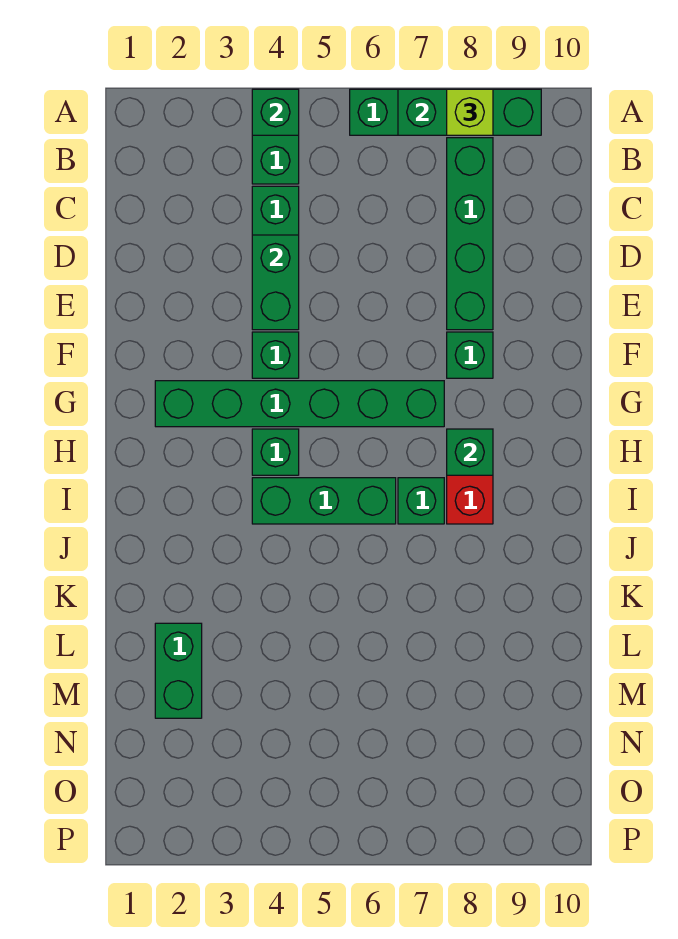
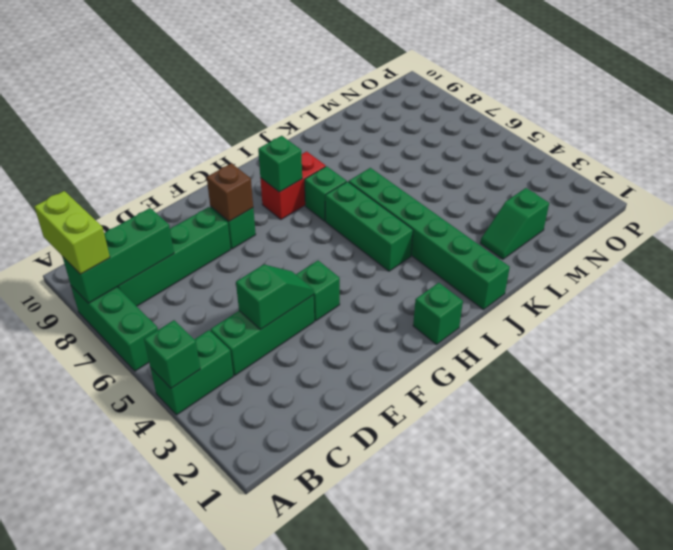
green 1x3 brick [398,89,541,135] -> green 1x3 brick turned to [62,208,174,303]
lime 1x1 brick [447,89,493,135] -> lime 1x2 brick [34,191,110,274]
green 1x2 brick [252,235,299,330] -> green 1x2 slope [236,265,314,330]
none -> brown 1x1 brick [207,163,253,221]
green 1x6 brick [155,381,444,427] -> green 1x6 brick moved to [349,168,510,310]
green 1x1 brick [252,429,299,475] -> green 1x1 brick moved to [413,283,463,345]
green 1x2 brick [155,623,202,718] -> green 1x2 slope [480,188,549,259]

